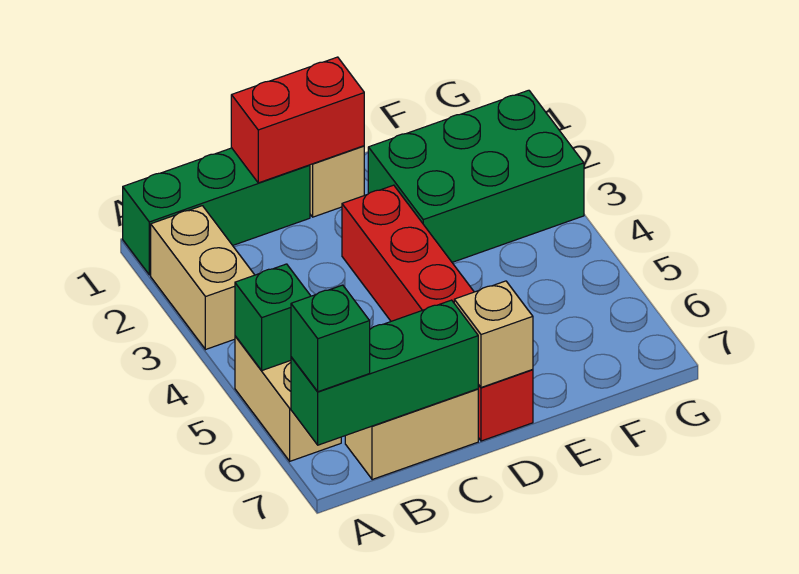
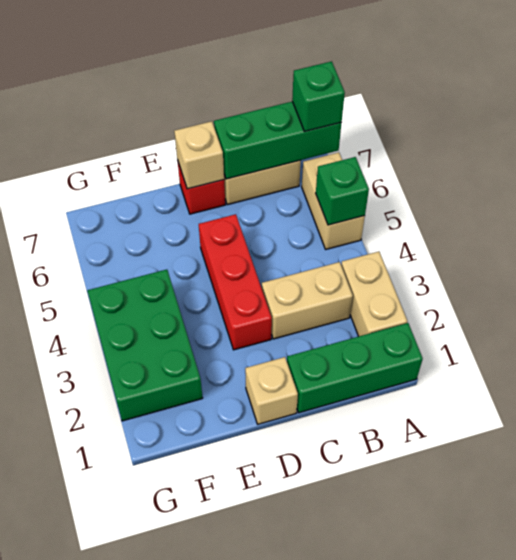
none -> tan 1x2 brick [262,262,353,339]
red 1x2 brick [231,57,364,183] -> none
green 2x3 brick [368,90,584,262] -> green 2x3 brick turned to [87,270,203,421]

